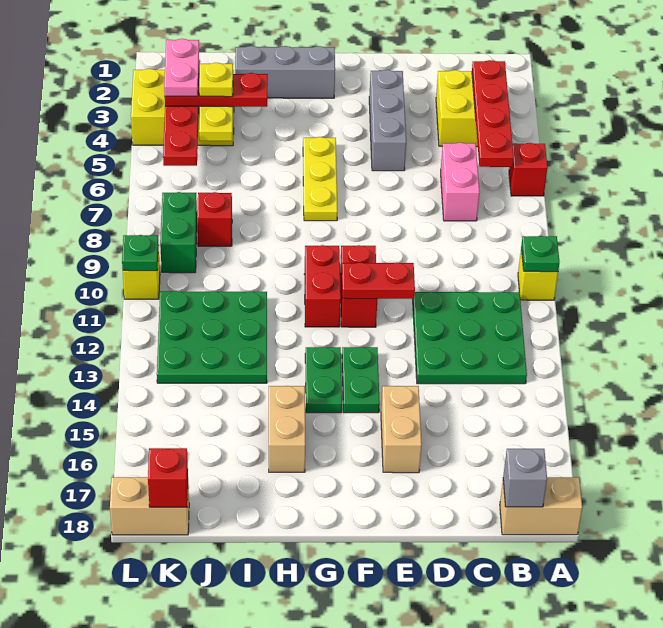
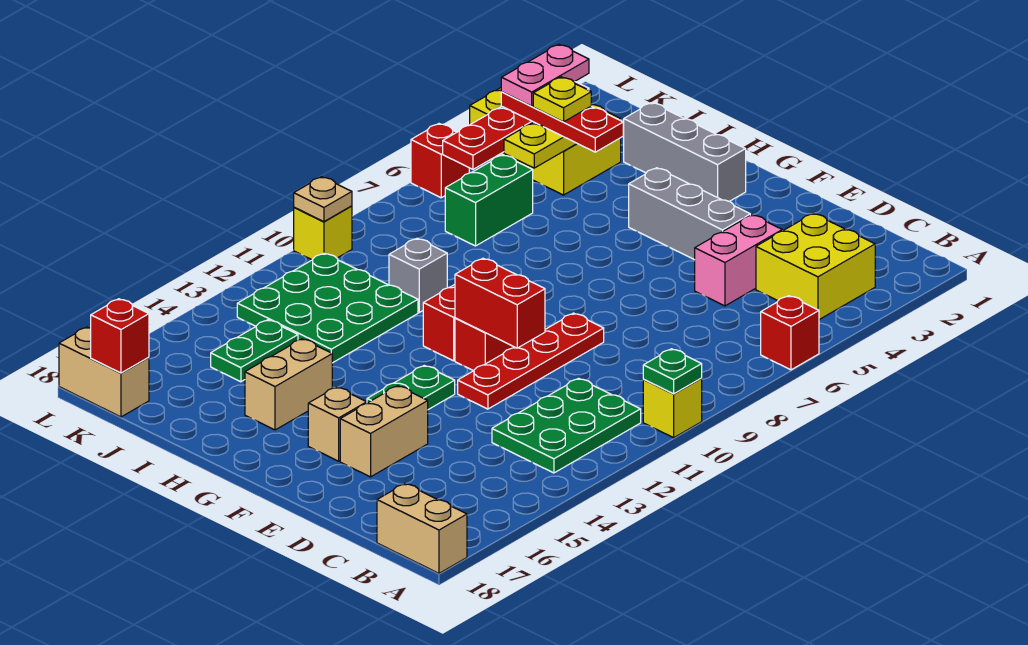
red 1x4 plate [472,60,514,167] -> red 1x4 plate moved to [458,313,604,409]
green 3x3 plate [413,292,527,384] -> green 2x3 plate [492,378,641,473]
grey 1x1 brick [503,449,547,507] -> grey 1x1 brick moved to [389,238,447,312]
pink 1x2 brick [441,143,480,221] -> pink 1x2 brick moved to [695,215,782,306]
grey 1x3 brick [369,70,406,171] -> grey 1x3 brick turned to [629,168,750,260]
red 1x2 plate [342,263,415,299] -> red 1x2 brick [455,258,545,348]
none -> tan 1x1 brick [308,387,367,461]
yellow 1x3 plate [303,137,337,221] -> none
green 1x2 plate [305,347,342,413] -> green 1x2 plate moved to [211,320,298,382]
red 1x1 brick [197,192,232,246] -> red 1x1 brick moved to [411,124,469,198]
green 1x2 brick [160,192,197,273] -> green 1x2 brick moved to [445,155,533,246]
green 1x1 plate [122,235,159,271] -> tan 1x1 plate [294,177,352,222]

